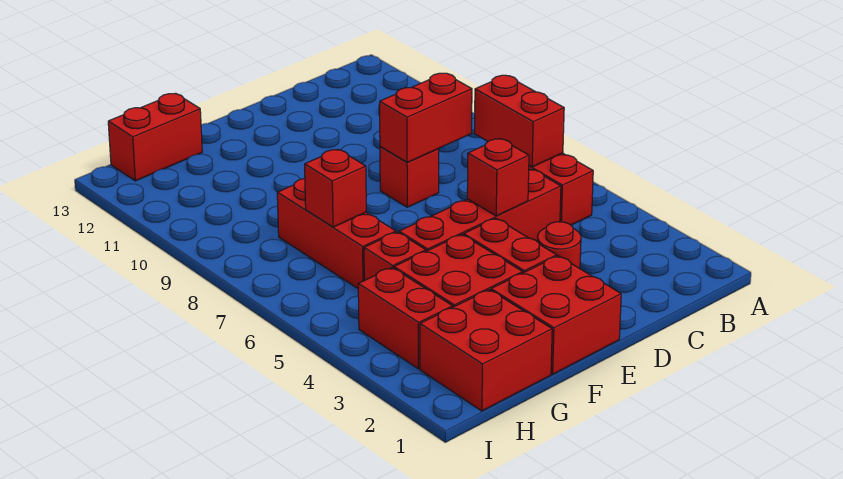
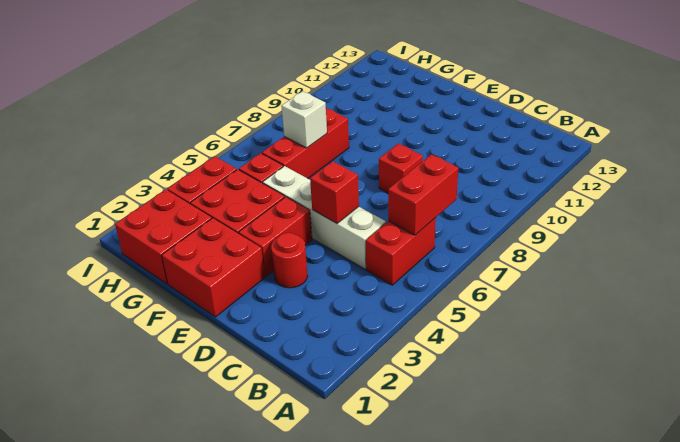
red 1x4 brick [399,169,561,251] -> white 1x4 brick [263,166,386,269]
red 1x2 brick [380,73,472,162] -> none
red 1x1 brick [305,149,366,227] -> white 1x1 brick [282,91,327,148]
red 1x2 brick [108,93,202,181] -> none

